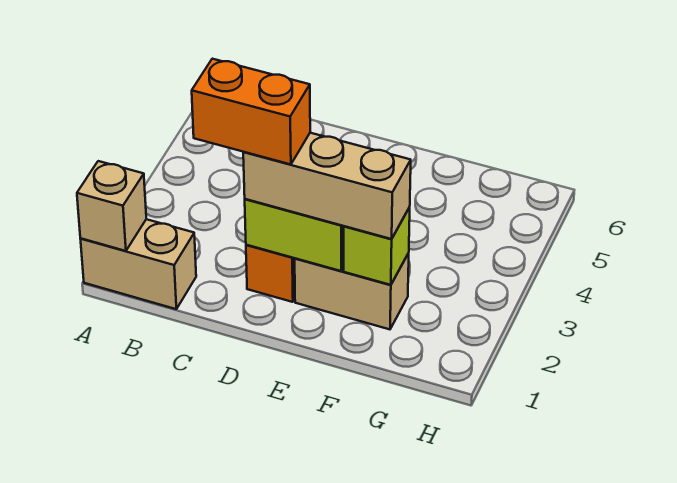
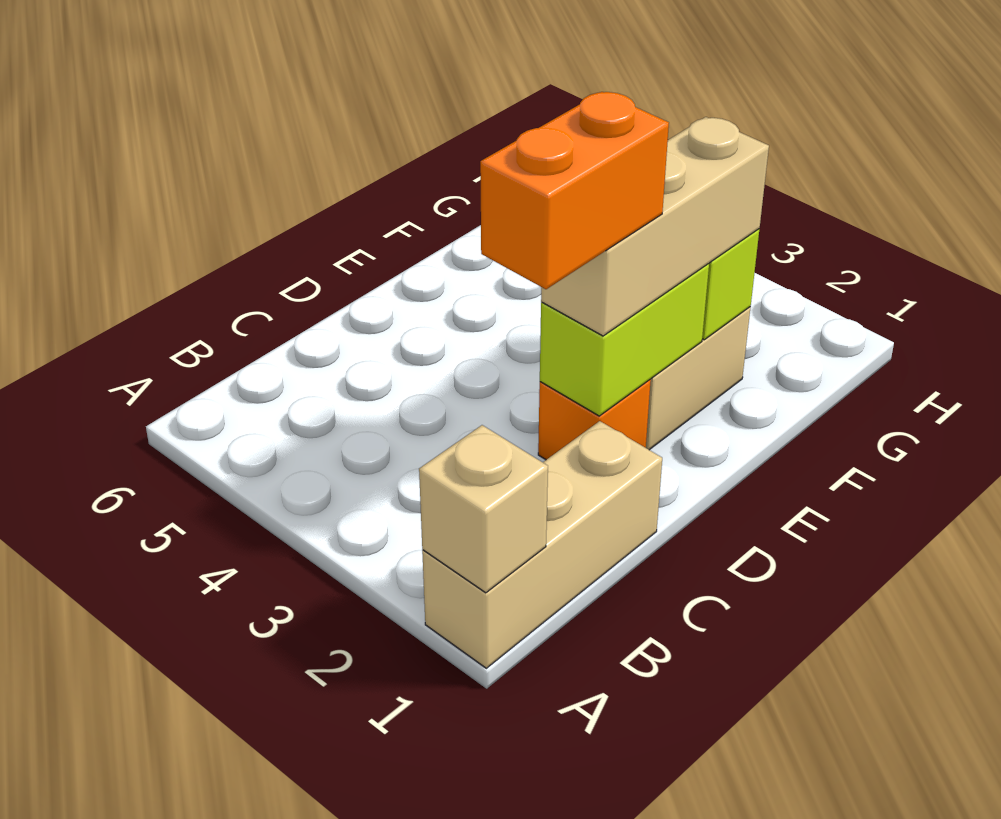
tan 1x2 brick [81,219,196,309] -> tan 1x3 brick [422,421,662,668]

